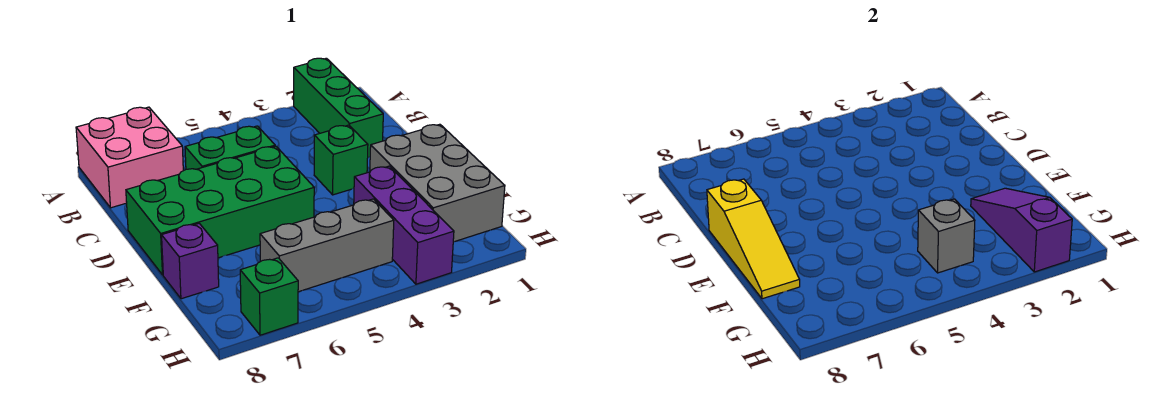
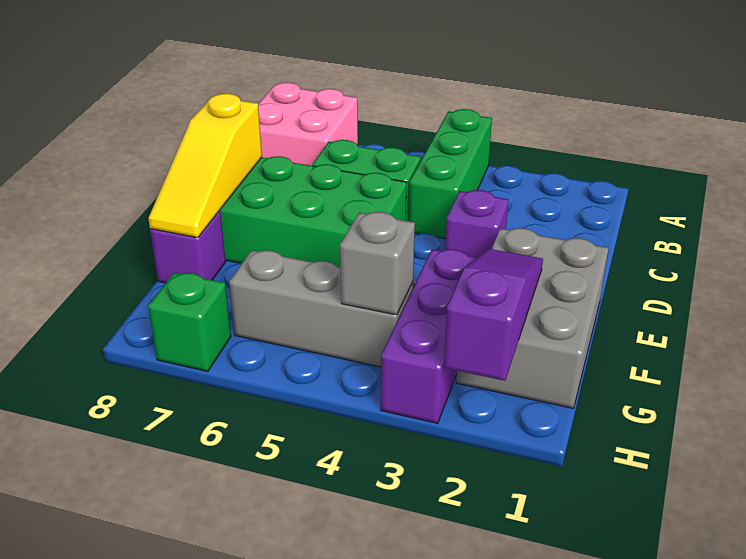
green 1x3 brick [294,58,383,157] -> green 1x3 brick moved to [409,109,492,239]
green 1x1 brick [314,125,368,195] -> purple 1x1 brick [445,190,509,257]

